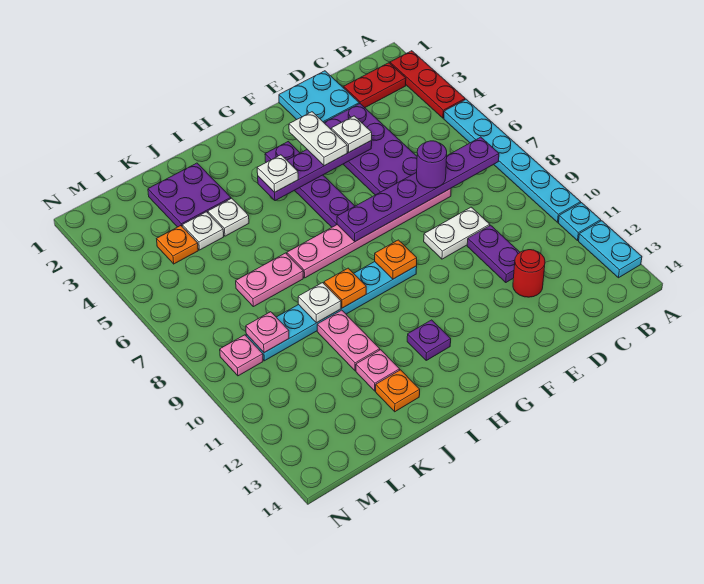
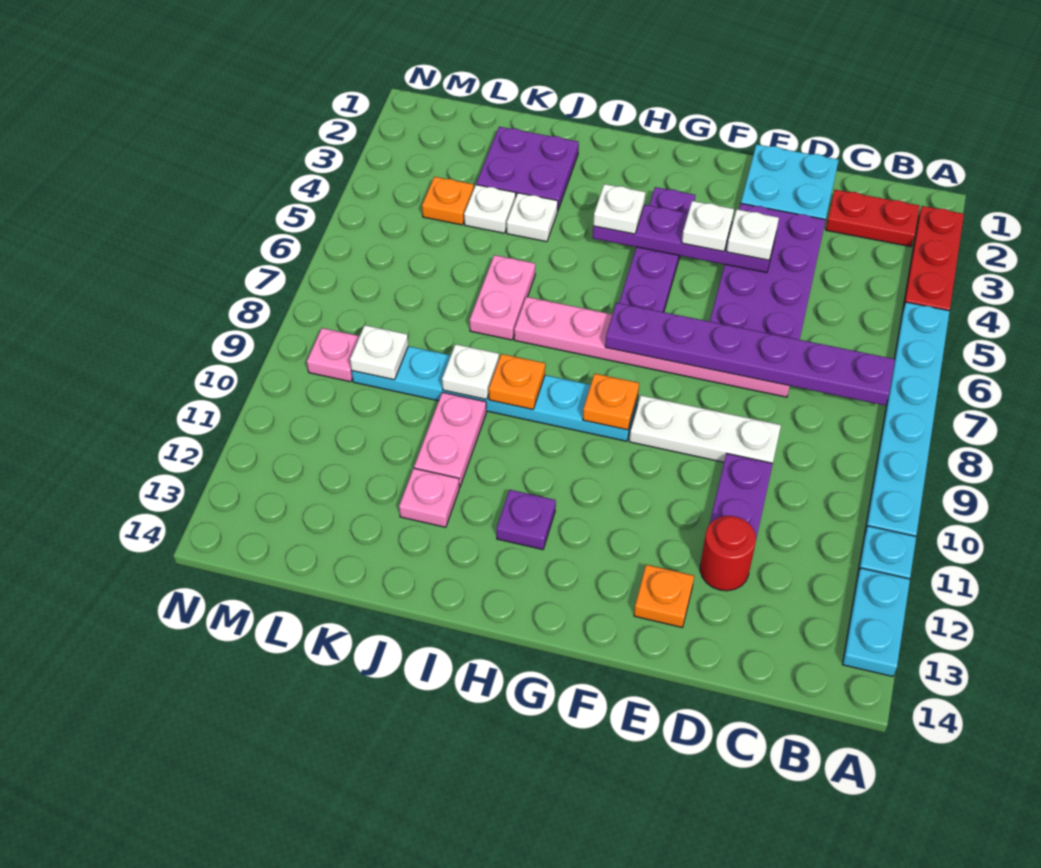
purple 1x1 round brick [417,141,447,188] -> none
white 1x2 plate [424,207,490,259] -> white 1x3 plate [629,395,781,463]
white 1x2 plate [289,112,347,166] -> white 1x1 plate [682,201,734,251]
pink 1x2 plate [236,253,303,307] -> pink 1x2 plate turned to [470,255,535,340]
orange 1x1 plate [376,370,420,412] -> orange 1x1 plate moved to [634,565,694,627]
pink 1x1 plate [246,312,289,353] -> white 1x1 plate [350,325,408,380]

